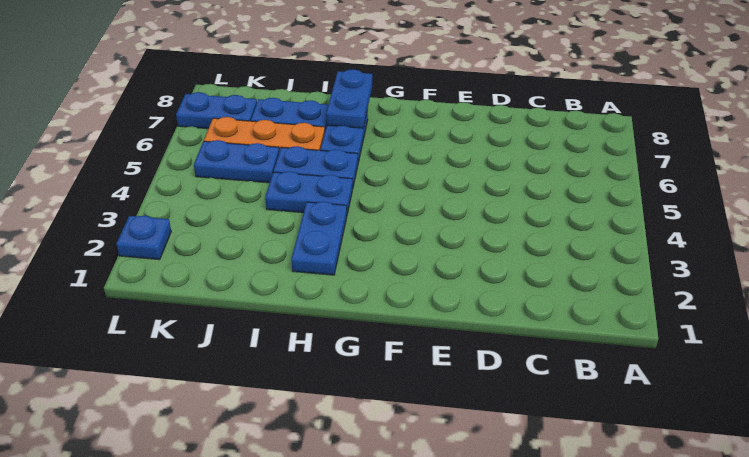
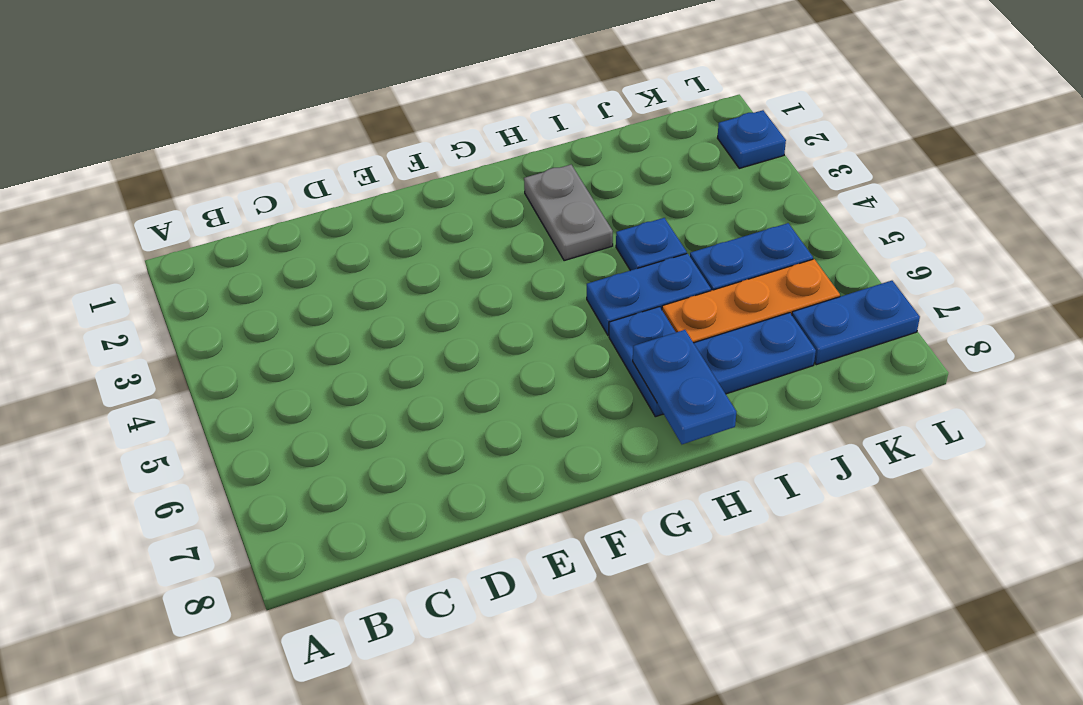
blue 1x2 plate [291,202,347,275] -> grey 1x2 plate [524,165,613,261]
blue 1x2 plate [265,172,352,214] -> blue 1x1 plate [616,218,687,271]

